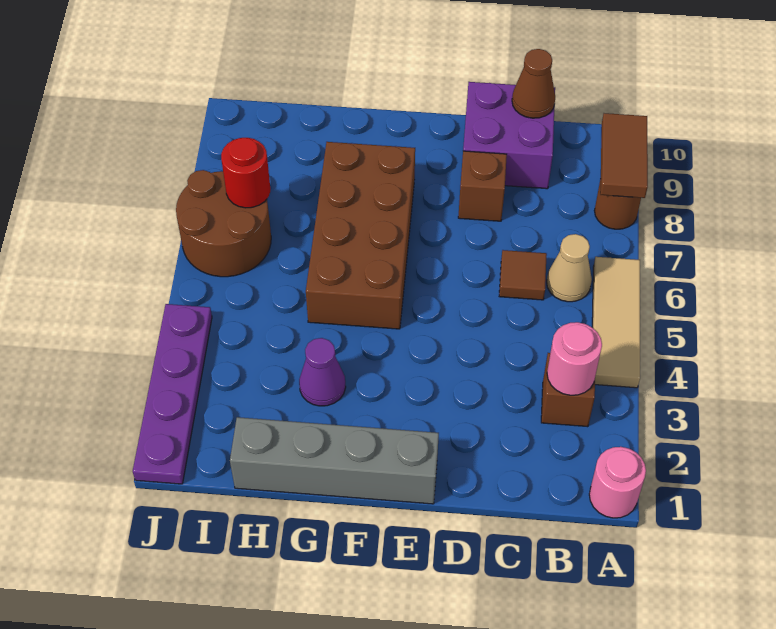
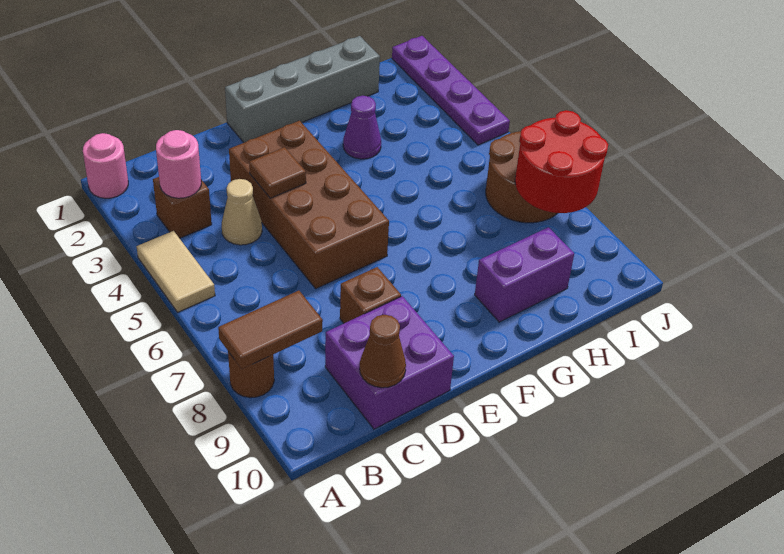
tan 1x3 tile [592,257,640,388] -> tan 1x2 tile [137,231,215,312]
brown 1x2 tile [600,113,648,198] -> brown 1x2 tile turned to [218,291,323,369]
tan 1x1 cone [547,234,592,302] -> tan 1x1 cone moved to [222,179,262,245]
brown 1x1 tile [499,250,547,300] -> brown 1x1 tile moved to [249,147,306,198]
brown 2x4 brick [306,142,415,329] -> brown 2x4 brick moved to [229,121,389,288]
none -> purple 1x2 brick [475,227,574,322]
red 1x1 round brick [221,138,270,208] -> red 2x2 round brick [515,110,608,213]

